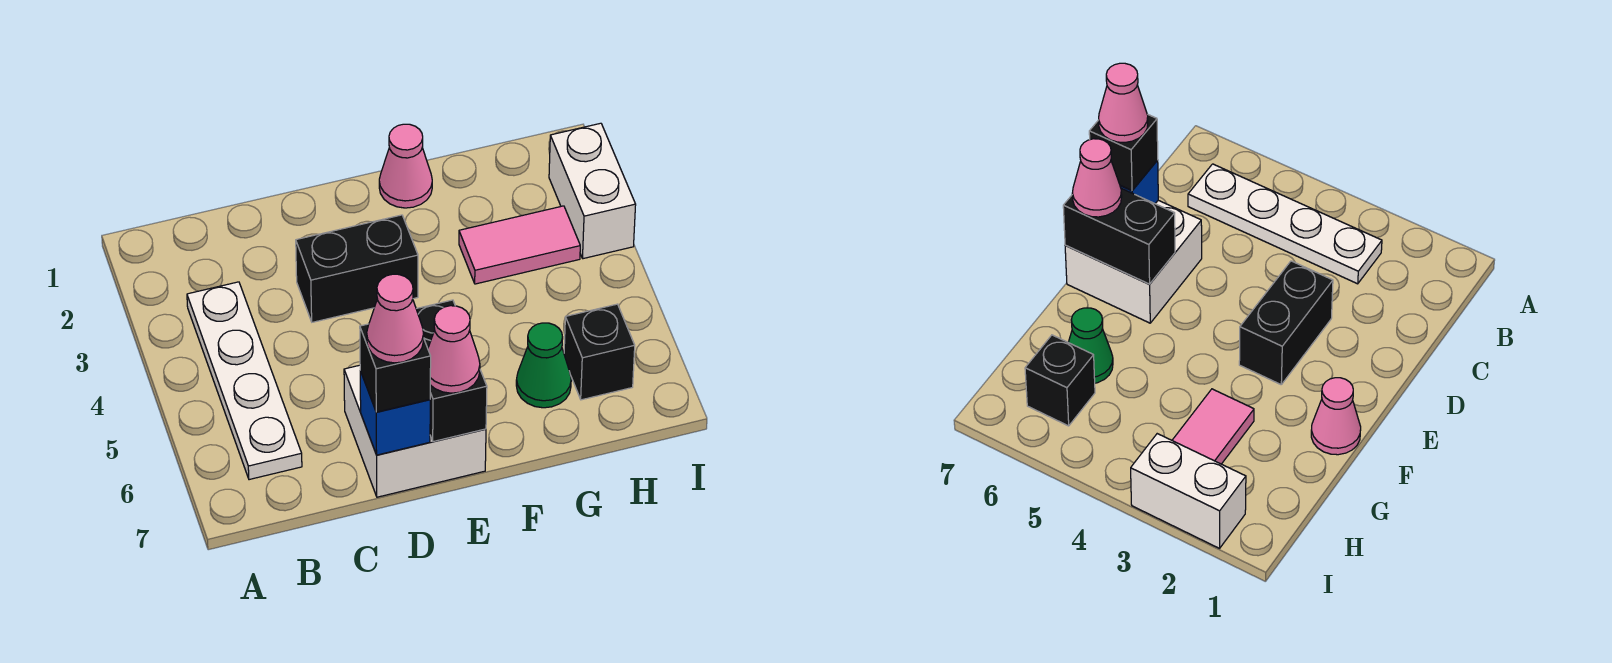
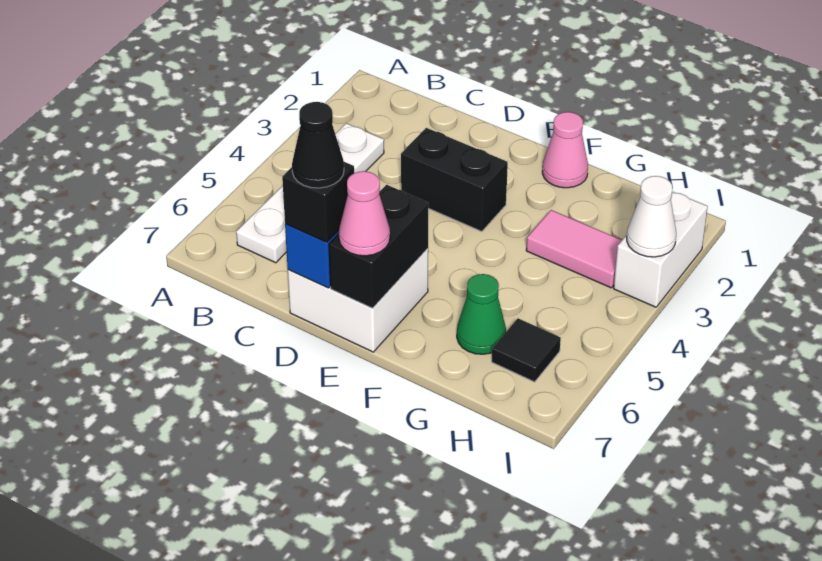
pink 1x1 cone [367,274,424,363] -> black 1x1 cone [292,102,344,188]
black 1x1 brick [564,304,635,400] -> black 1x1 tile [492,318,561,382]
none -> white 1x1 cone [627,176,676,257]

